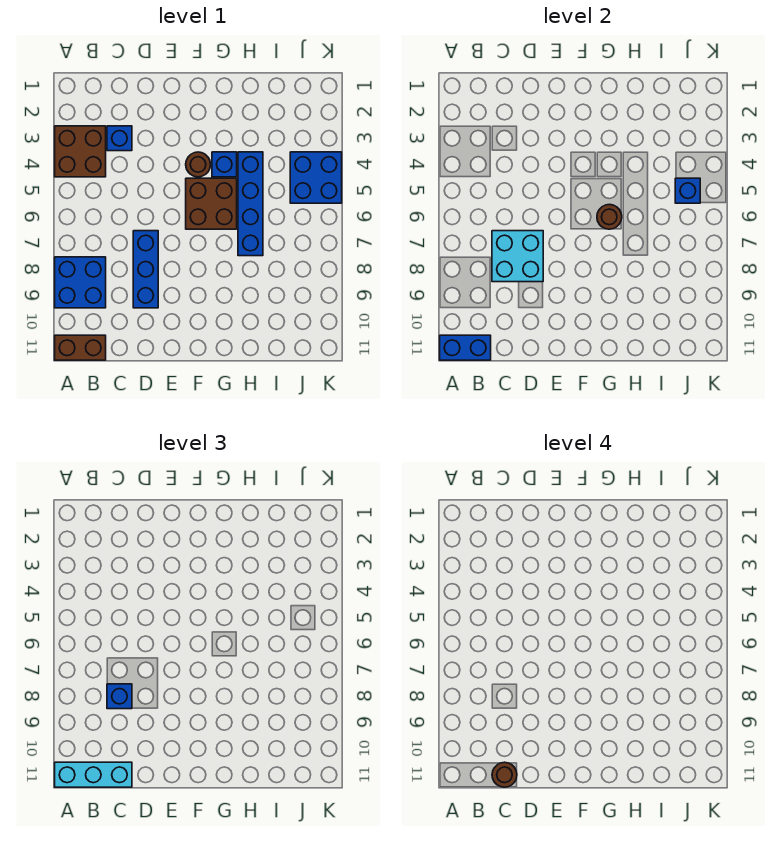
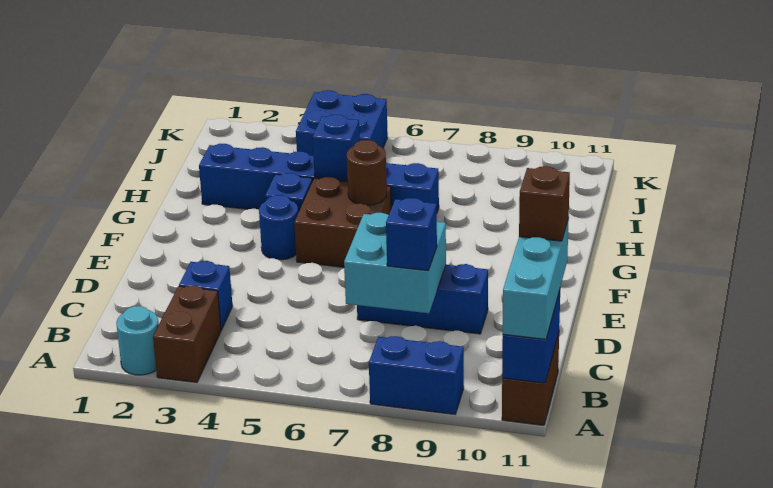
none -> cyan 1x1 round brick [116,306,159,375]
brown 2x2 brick [55,126,106,177] -> brown 1x2 brick [153,286,221,382]
blue 2x2 brick [55,257,106,308] -> blue 1x2 brick [369,336,464,414]
brown 1x1 round brick [492,762,517,787] -> brown 1x1 brick [519,166,570,241]
brown 1x1 round brick [186,152,211,177] -> blue 1x1 round brick [259,195,298,260]
blue 1x4 brick [238,152,263,256] -> blue 1x6 brick [199,144,439,212]
blue 1x1 brick [675,178,700,203] -> blue 1x1 brick moved to [313,115,360,180]

